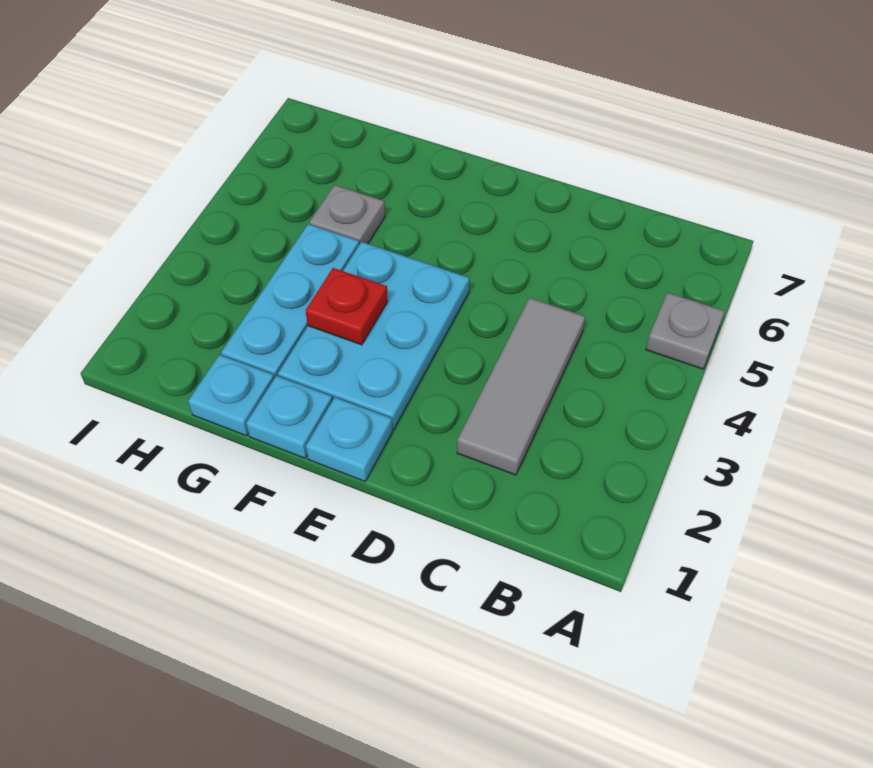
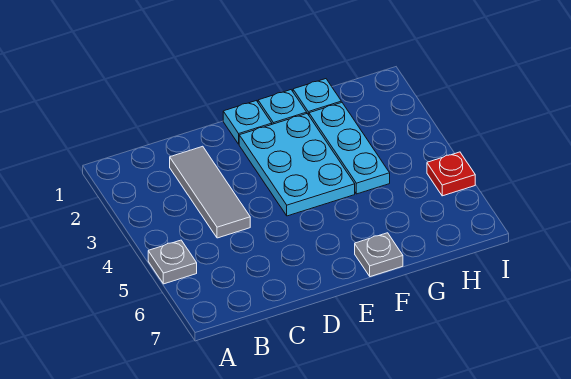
red 1x1 plate [306,268,388,345] -> red 1x1 plate moved to [427,152,475,196]
grey 1x1 plate [309,185,385,245] -> grey 1x1 plate moved to [355,233,403,277]

